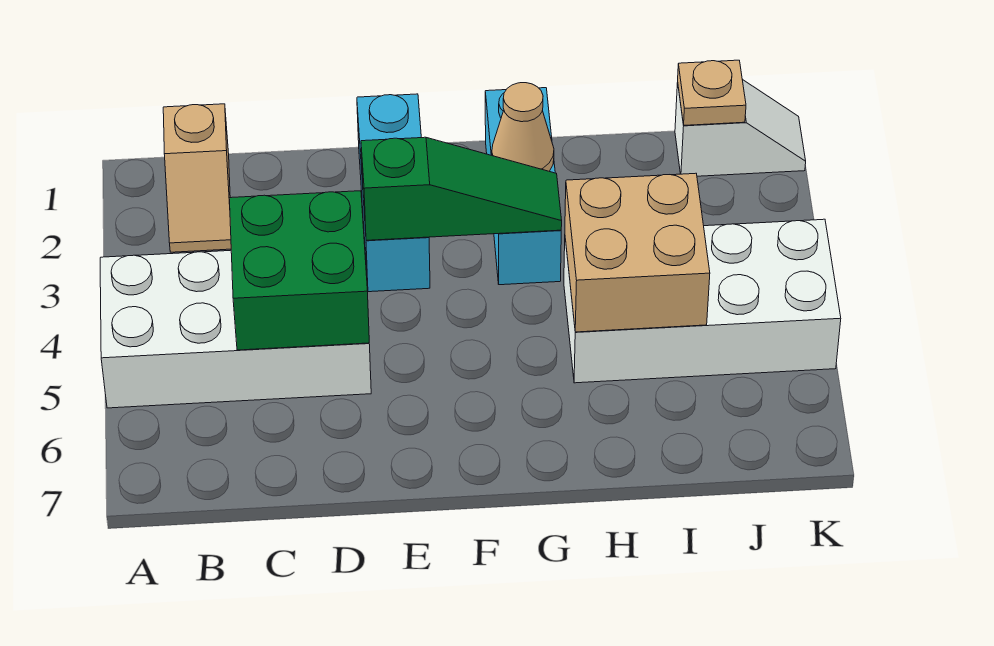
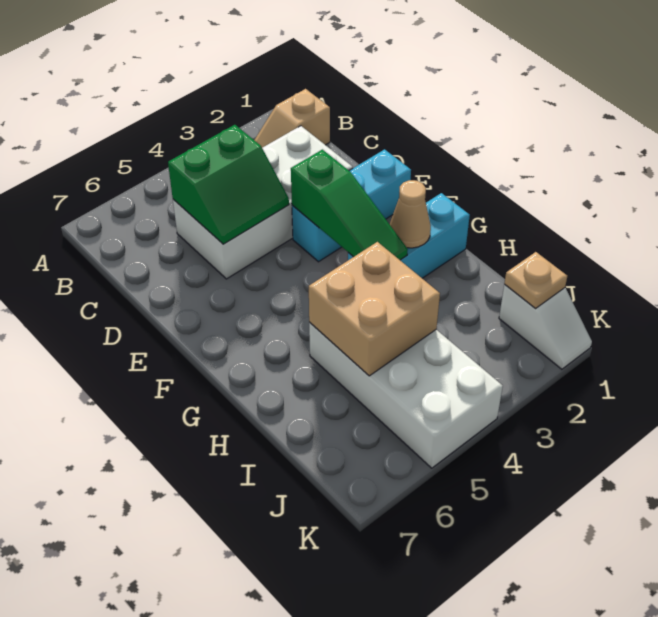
white 2x4 brick [100,250,371,408] -> white 2x4 brick turned to [173,126,353,279]
green 2x2 brick [229,191,369,350] -> green 2x2 slope [168,125,289,244]

